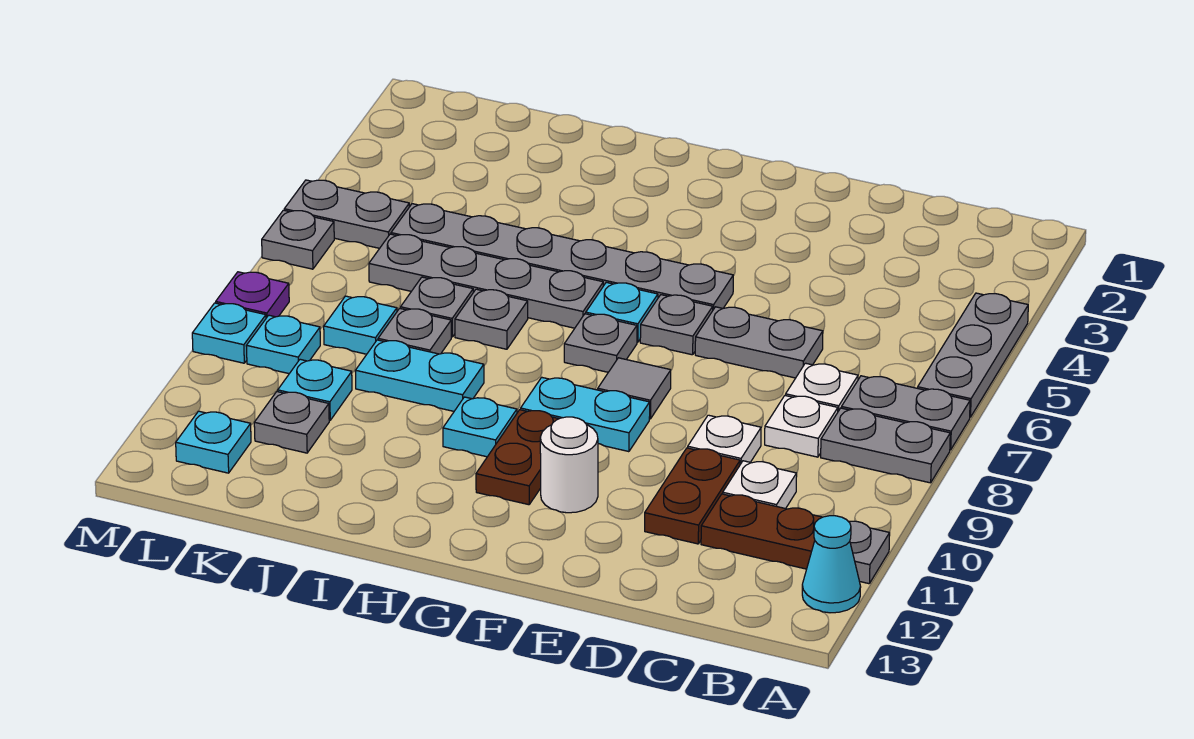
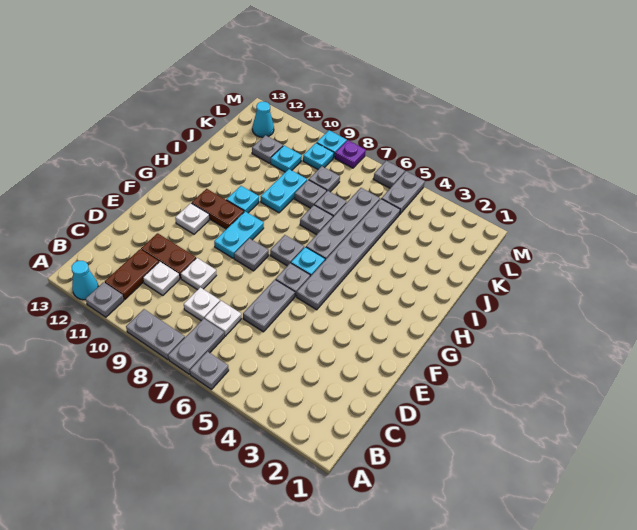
grey 1x3 plate [918,293,1028,417] -> grey 1x1 plate [190,351,229,389]
grey 1x2 plate [821,408,950,483] -> grey 1x2 plate turned to [126,309,185,360]
grey 1x1 tile [598,358,671,419] -> grey 1x1 plate [234,238,269,271]
white 1x1 round brick [540,417,598,513] -> white 1x1 plate [175,203,209,234]
cyan 1x1 plate [324,296,397,354] -> grey 1x1 plate [309,166,340,192]
cyan 1x1 plate [176,411,251,473] -> cyan 1x1 cone [252,102,274,137]

